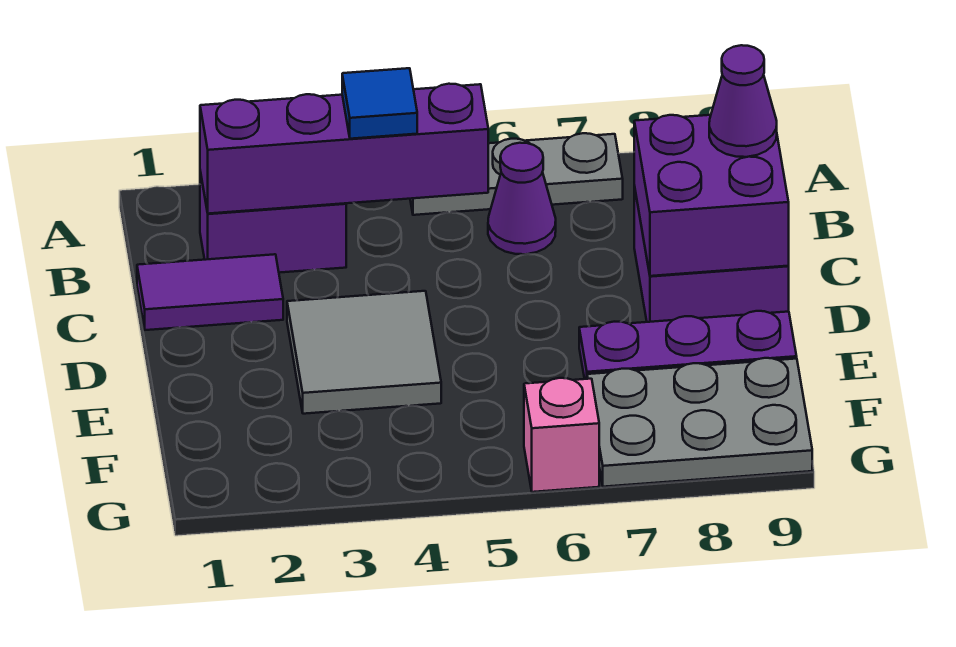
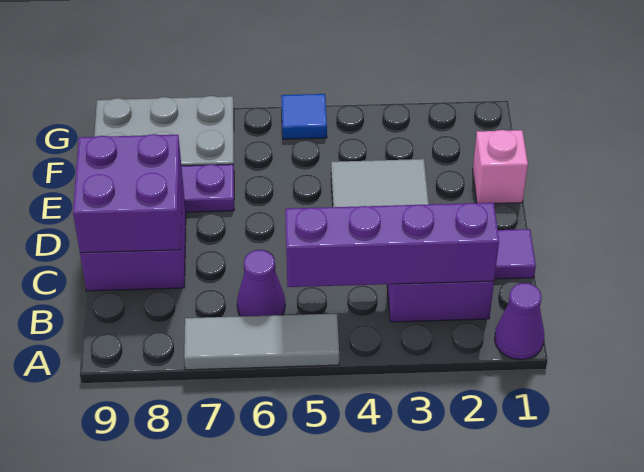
grey 1x3 plate [410,133,623,215] -> grey 1x3 tile [184,314,339,370]
blue 1x1 tile [342,68,417,139] -> blue 1x1 tile moved to [281,94,327,139]
purple 1x1 cone [709,45,777,157] -> purple 1x1 cone moved to [495,283,544,360]
pink 1x1 brick [524,378,599,492] -> pink 1x1 brick moved to [473,130,528,204]

